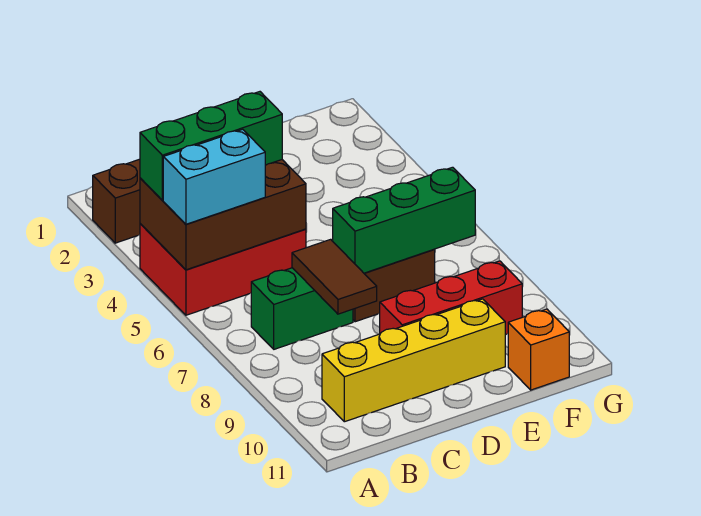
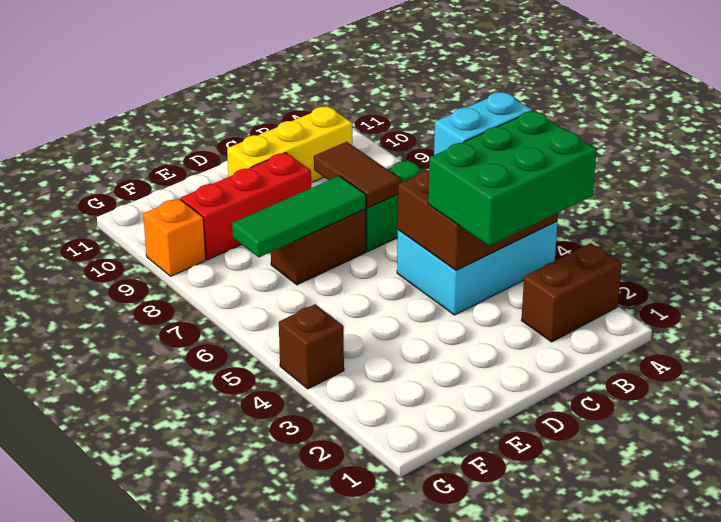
red 2x3 brick [140,224,306,315] -> cyan 2x3 brick [397,221,557,315]
green 1x3 brick [140,92,282,200] -> green 2x3 brick [428,111,597,246]
yellow 1x4 brick [322,299,505,422] -> yellow 1x3 brick [227,106,352,183]
green 1x3 brick [333,167,475,273] -> green 1x3 tile [232,176,366,257]
orange 1x1 brick [508,309,569,390] -> orange 1x1 brick moved to [143,198,206,276]
none -> brown 1x1 brick [279,304,344,389]

